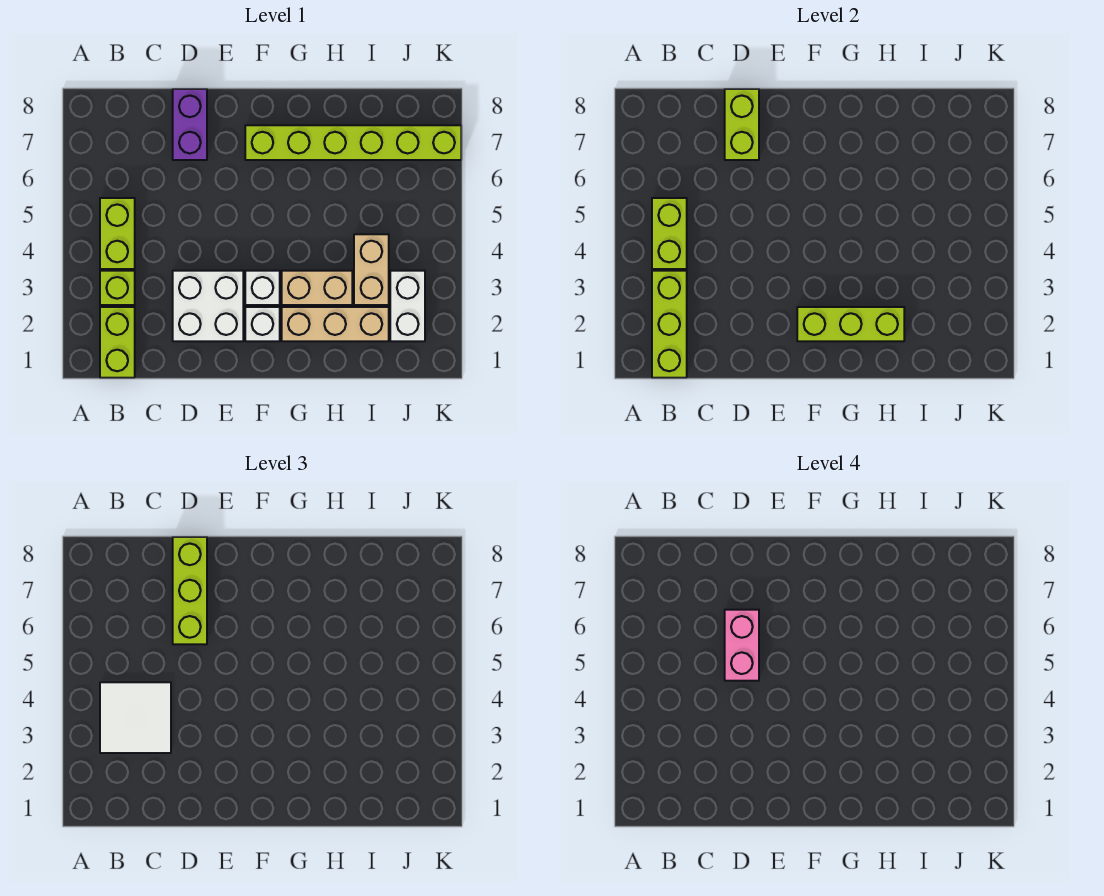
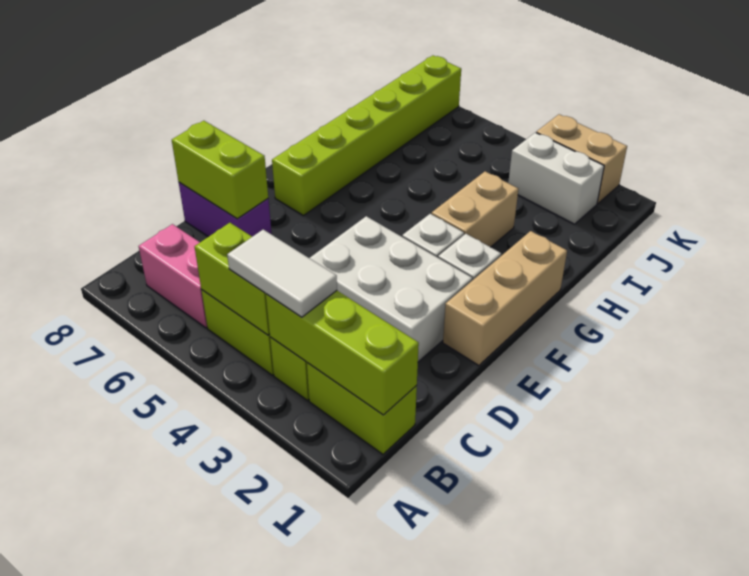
white 2x2 tile [100,682,171,753] -> white 1x2 tile [227,230,337,317]
white 2x2 brick [173,271,243,341] -> white 2x3 brick [310,216,472,362]
pink 1x2 brick [725,610,759,681] -> pink 1x2 brick moved to [139,224,207,328]
lime 1x3 brick [173,537,207,644] -> none
lime 1x3 brick [797,307,904,341] -> none
tan 1x3 brick [282,307,389,341] -> tan 1x3 brick moved to [443,231,567,365]
tan 1x2 brick [354,234,389,305] -> tan 1x2 brick moved to [536,114,627,204]

